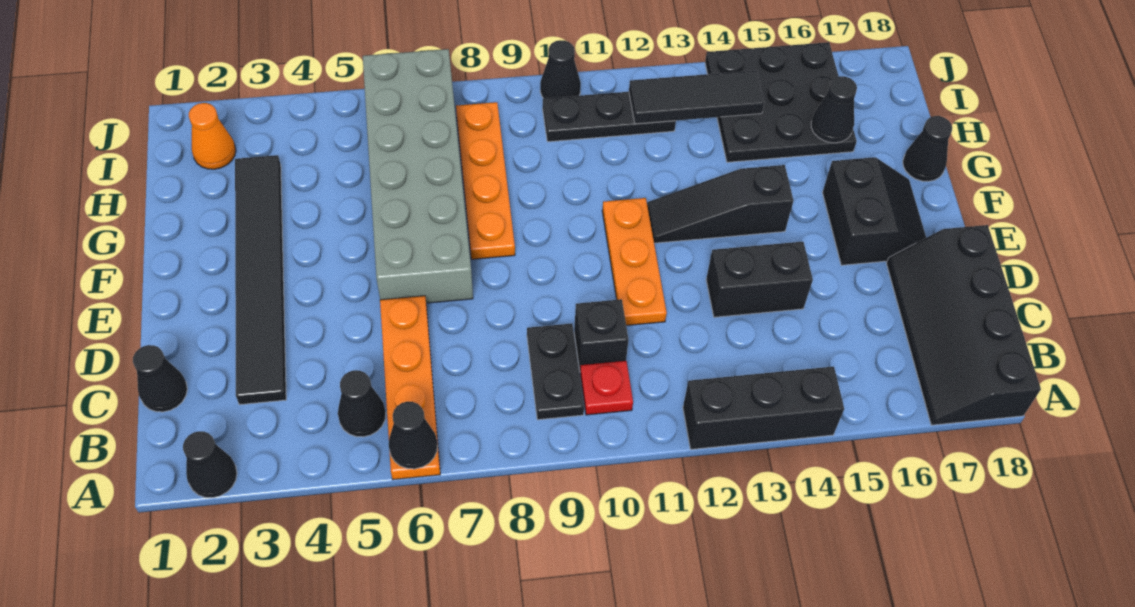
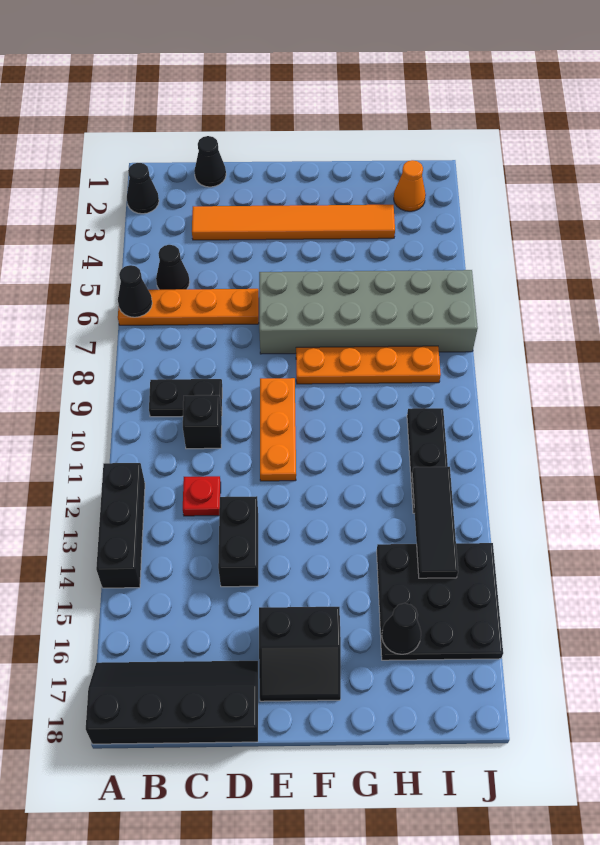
red 1x1 plate [580,361,633,415] -> red 1x1 plate moved to [183,476,221,516]
black 1x6 tile [235,155,286,405] -> orange 1x6 tile [192,205,395,240]
orange 1x3 plate [602,198,667,326] -> orange 1x3 plate turned to [260,378,296,481]
black 1x3 slope [647,165,794,243] -> none
black 1x1 cone [903,116,952,181] -> none
black 1x1 cone [540,40,581,98] -> none

